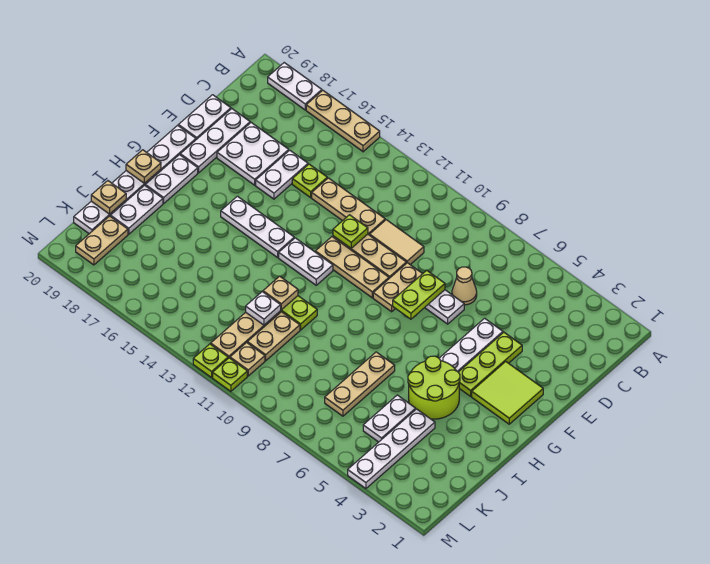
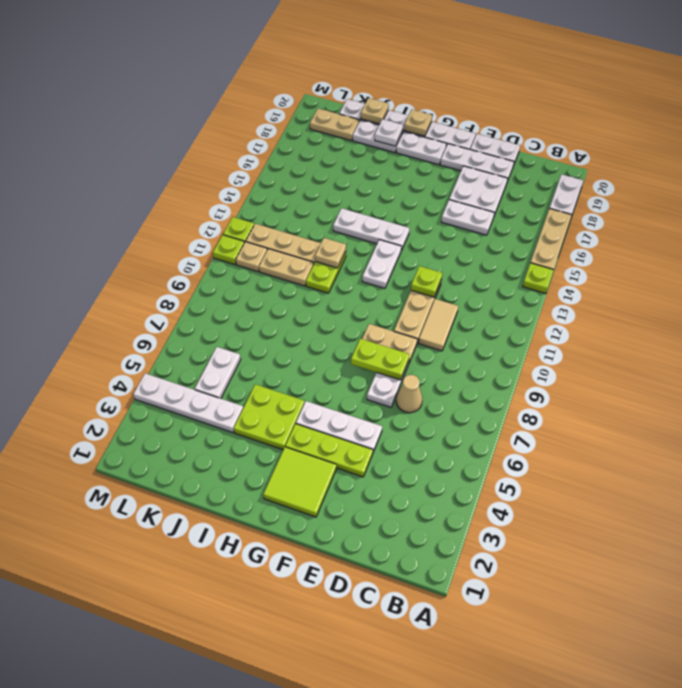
tan 1x3 plate [312,178,385,235] -> none
lime 1x1 plate [292,164,327,198] -> lime 1x1 plate moved to [523,263,554,294]
tan 1x3 plate [315,237,389,298] -> none
white 1x3 plate [221,196,294,257] -> white 1x3 plate turned to [333,208,409,251]
lime 2x2 round brick [408,356,460,419] -> lime 2x2 plate [234,384,305,450]
tan 1x3 plate [325,352,395,416] -> none
white 1x2 plate [363,395,416,442] -> white 1x2 plate turned to [195,347,241,399]
white 1x1 plate [246,292,281,325] -> white 1x1 plate moved to [375,119,403,146]

